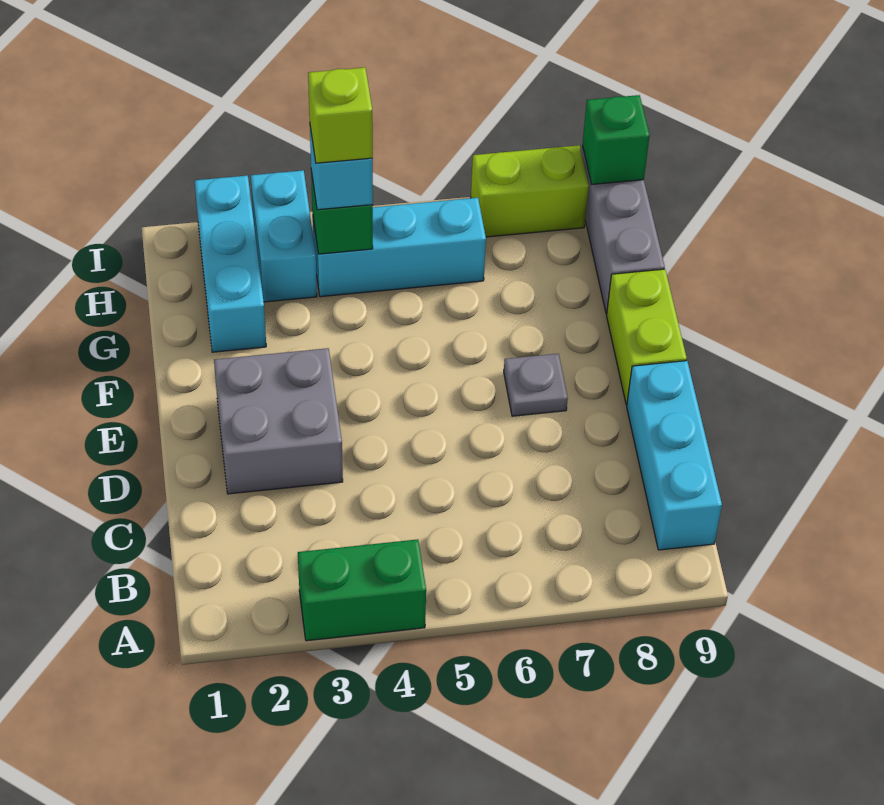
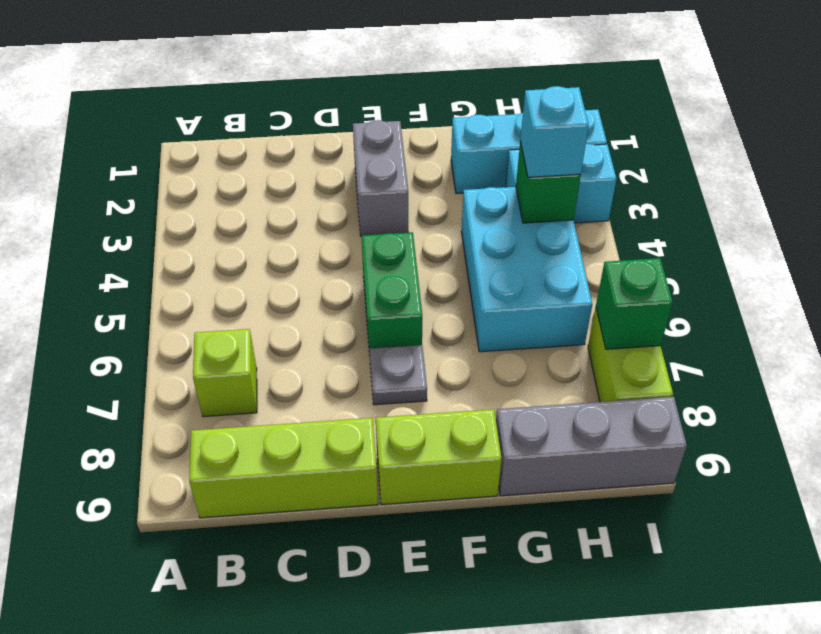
green 1x2 brick [298,539,426,641] -> green 1x2 brick moved to [362,232,422,355]
cyan 1x3 brick [627,361,722,550] -> lime 1x3 brick [189,418,378,518]
grey 2x2 brick [214,348,343,494] -> grey 1x2 brick [353,120,408,236]
cyan 1x3 brick [313,198,486,297] -> cyan 2x3 brick [461,187,592,352]
lime 1x1 brick [308,67,373,163] -> lime 1x1 brick moved to [193,329,257,417]
green 1x1 brick [582,95,650,185] -> green 1x1 brick moved to [596,258,673,349]

